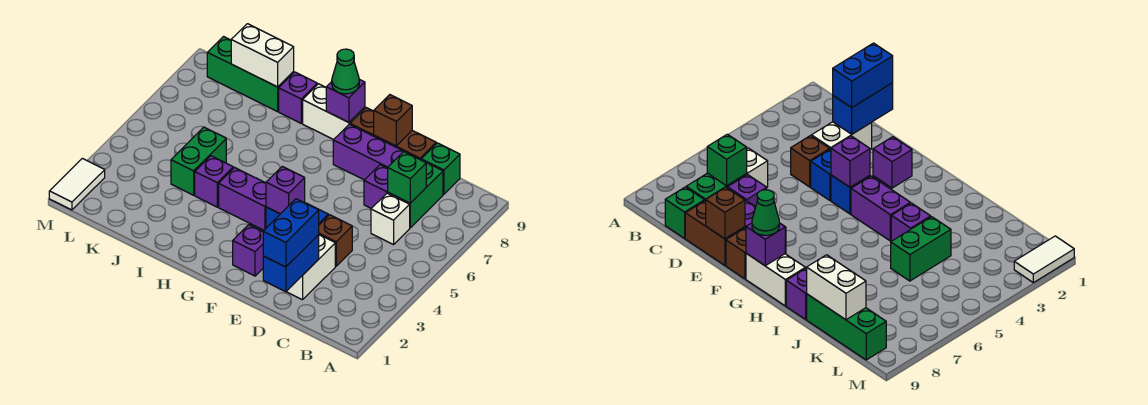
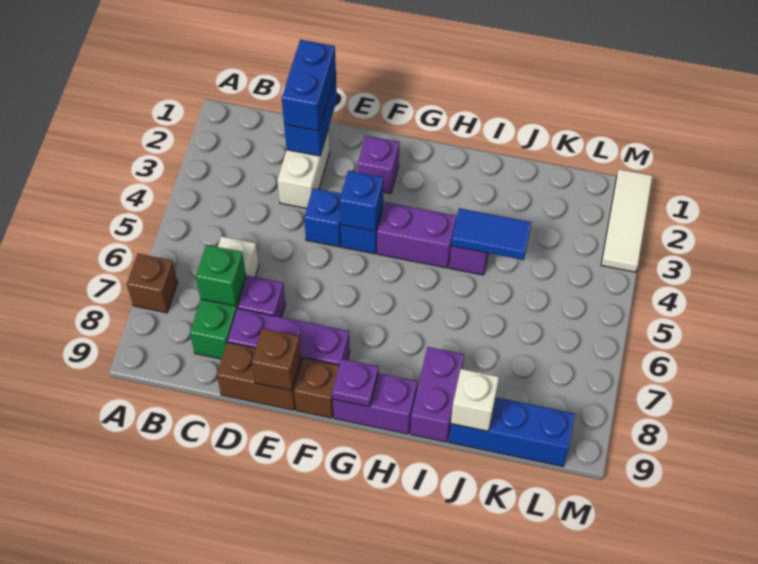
green 1x1 brick [421,143,460,194] -> none
brown 1x1 brick [319,215,352,266] -> brown 1x1 brick moved to [127,254,178,313]
purple 1x1 brick [266,166,305,214] -> blue 1x1 brick [340,171,383,231]
white 1x2 brick [303,84,365,140] -> purple 1x2 brick [333,373,417,434]
purple 1x1 brick [326,79,365,122] -> purple 1x1 plate [332,359,378,407]
green 1x1 cone [332,49,359,94] -> none
none -> blue 1x2 tile [451,208,532,260]
purple 1x1 brick [279,72,317,123] -> purple 1x2 brick [410,347,464,442]
green 1x2 brick [171,127,226,195] -> none
green 1x3 brick [207,37,294,112] -> blue 1x3 brick [449,397,575,466]
white 1x2 brick [231,24,294,87] -> white 1x1 brick [451,369,499,431]
white 1x2 tile [49,158,105,210] -> white 1x3 tile [601,169,652,272]

